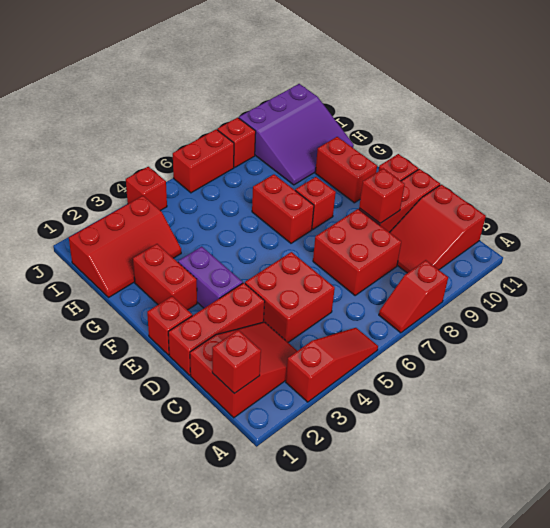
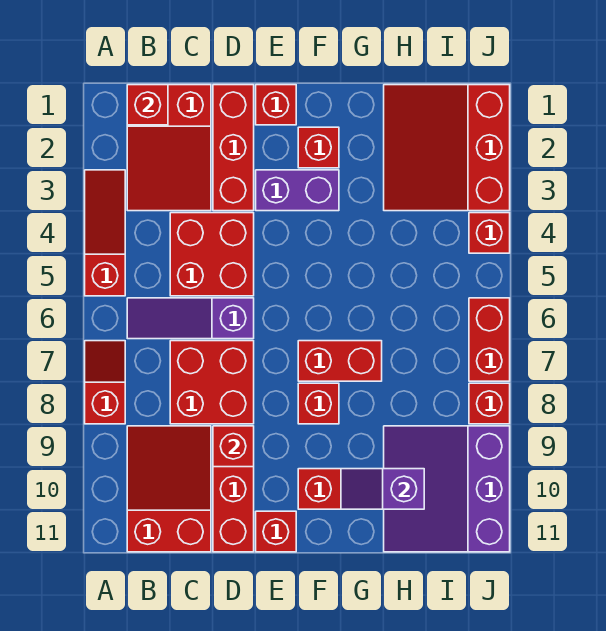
red 1x3 slope [286,328,378,402] -> red 1x3 slope turned to [85,170,125,296]
none -> purple 1x3 slope [127,298,254,339]
red 1x2 brick [133,244,197,310] -> red 1x1 brick [298,127,339,168]
none -> purple 1x2 slope [341,469,424,509]
red 2x3 slope [69,196,181,297] -> red 3x3 slope [384,85,510,211]

